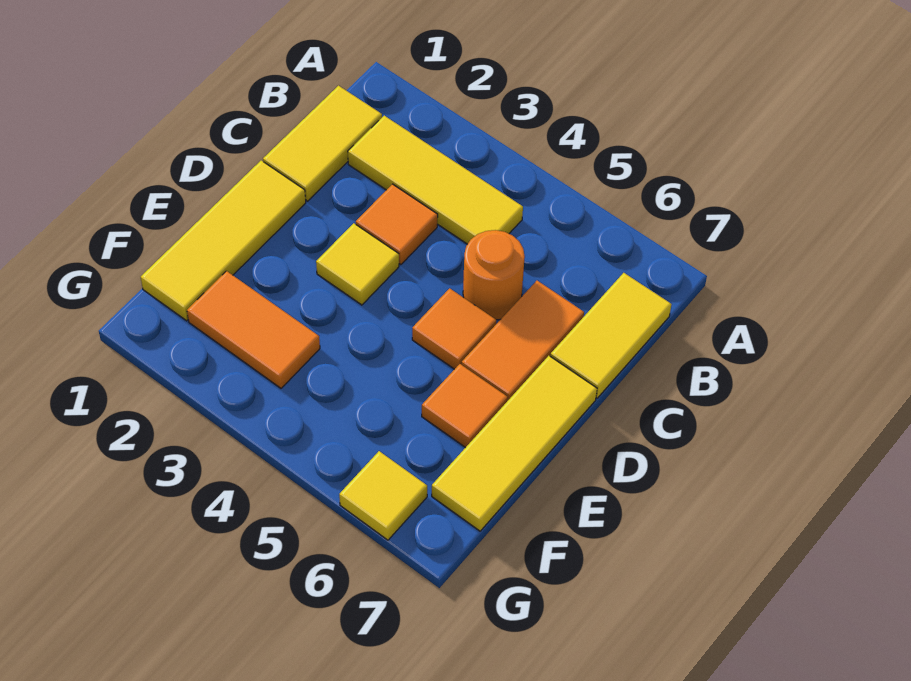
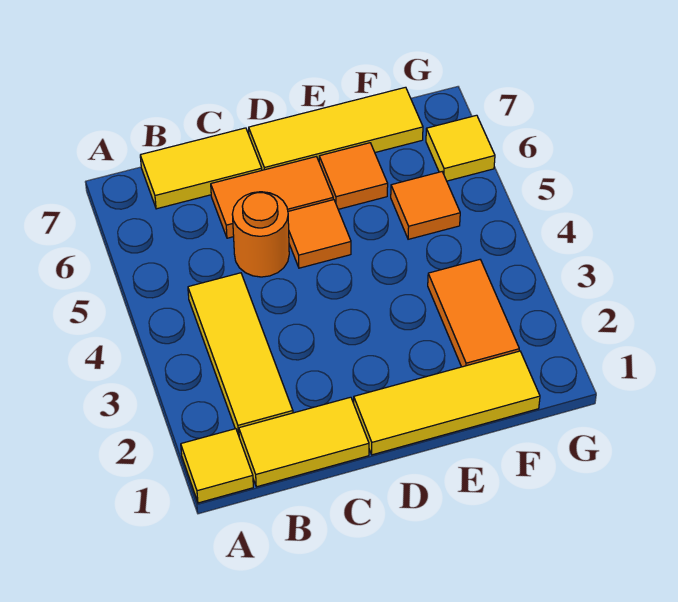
orange 1x1 tile [356,184,438,265] -> orange 1x1 tile moved to [391,172,460,239]
yellow 1x1 tile [316,223,399,305] -> yellow 1x1 tile moved to [181,429,253,503]

